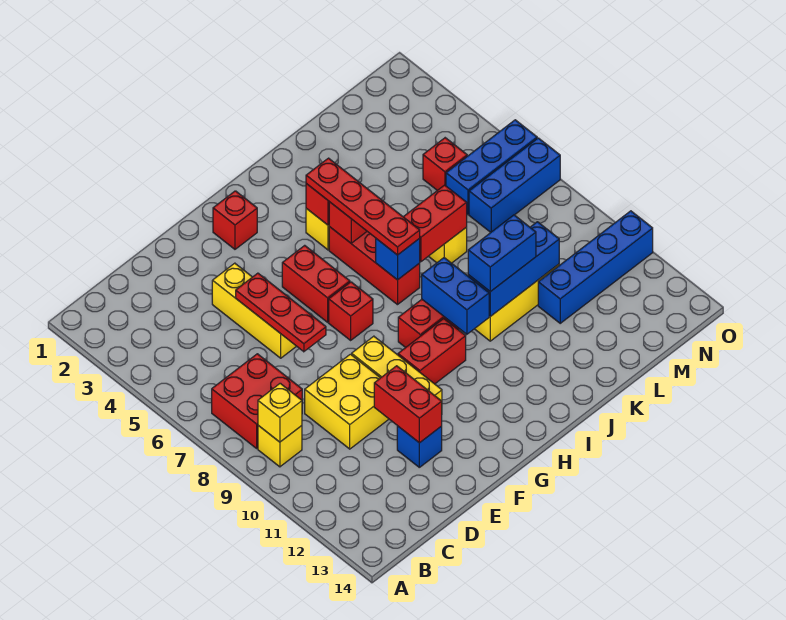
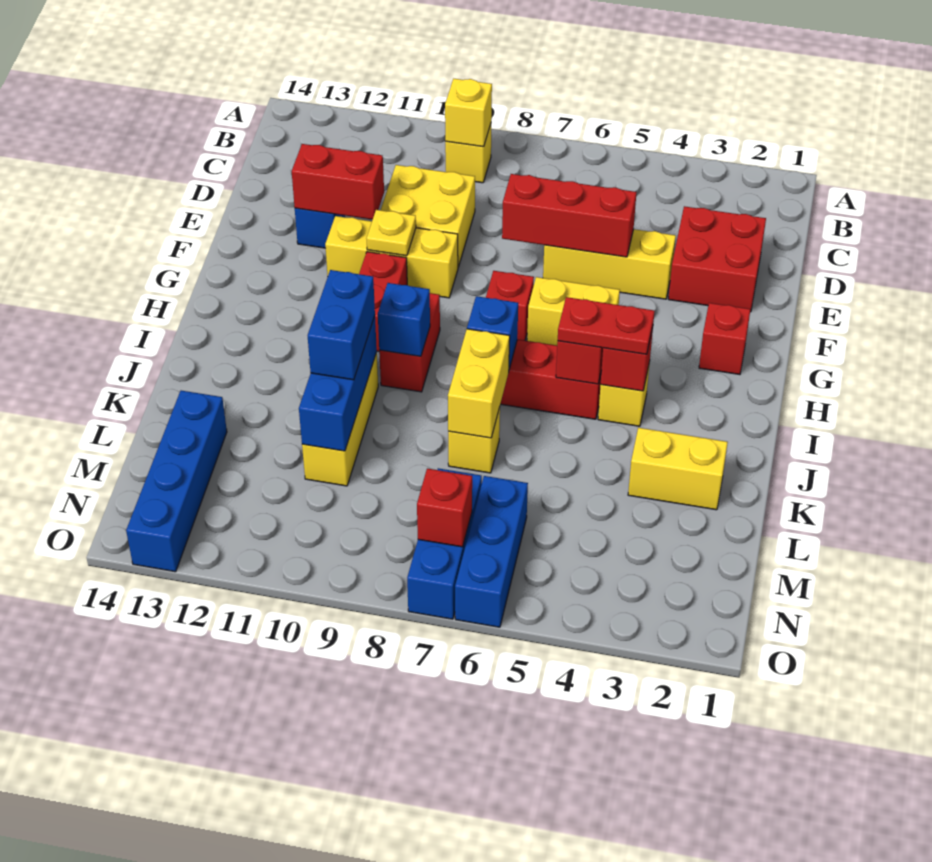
red 2x2 brick [212,354,302,448] -> red 2x2 brick moved to [668,206,766,312]
red 1x3 plate [236,273,326,352] -> red 1x3 brick [502,174,637,257]
none -> yellow 1x1 plate [366,210,416,256]
red 1x2 brick [282,245,350,322] -> yellow 1x2 brick [527,277,620,346]
red 1x4 plate [306,158,420,255] -> red 1x2 plate [558,297,655,354]
blue 1x2 brick [422,258,489,334] -> blue 1x1 brick [378,283,430,356]
red 1x2 brick [404,185,467,262] -> yellow 1x2 brick [448,329,510,438]
none -> yellow 1x2 brick [628,428,728,510]
blue 1x4 brick [538,211,653,323] -> blue 1x4 brick moved to [126,391,227,572]
red 1x1 brick [423,138,467,190] -> red 1x1 brick moved to [417,469,472,547]

